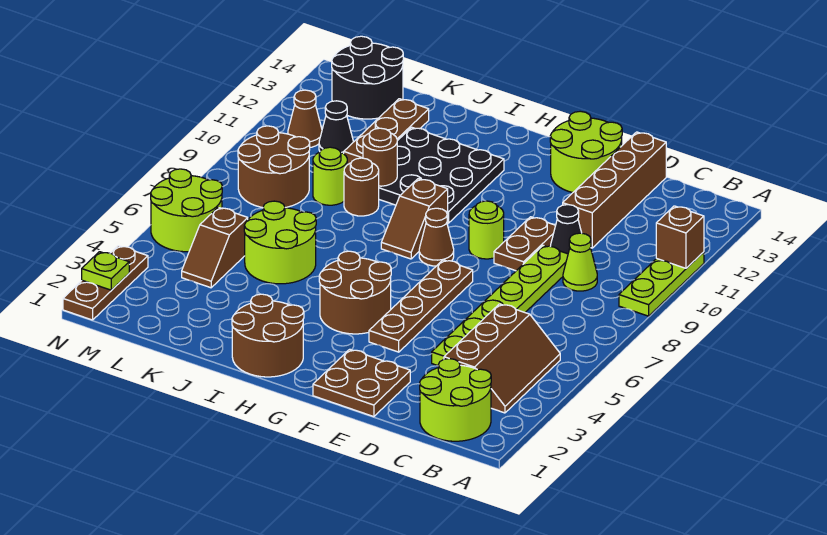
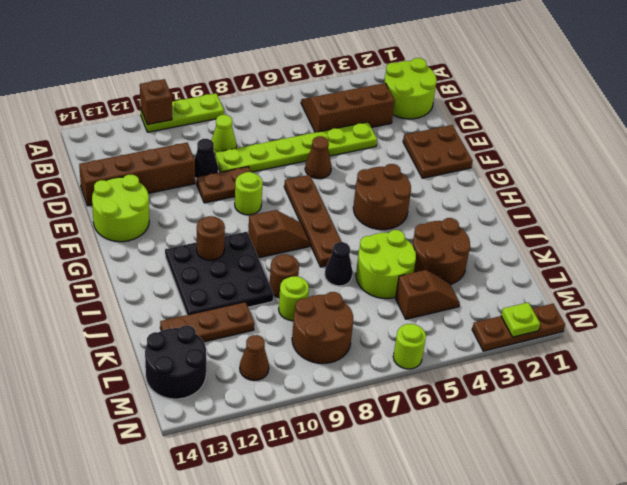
brown 1x4 plate [369,260,473,352] -> brown 1x4 plate turned to [284,175,341,267]
brown 1x1 cone [419,208,454,266] -> brown 1x1 cone moved to [305,136,331,179]
brown 2x2 round brick [232,294,304,377] -> brown 2x2 round brick moved to [413,218,470,284]
brown 1x1 round brick [363,128,397,186] -> brown 1x1 round brick moved to [197,216,225,260]
black 1x1 cone [319,101,353,154] -> black 1x1 cone moved to [325,242,353,286]
lime 2x2 round brick [151,169,222,252] -> lime 1x1 round brick [393,324,426,369]

